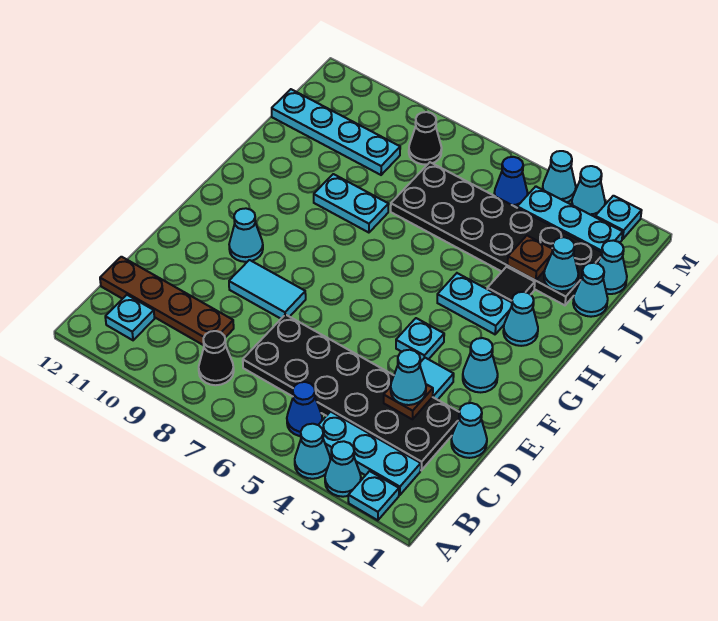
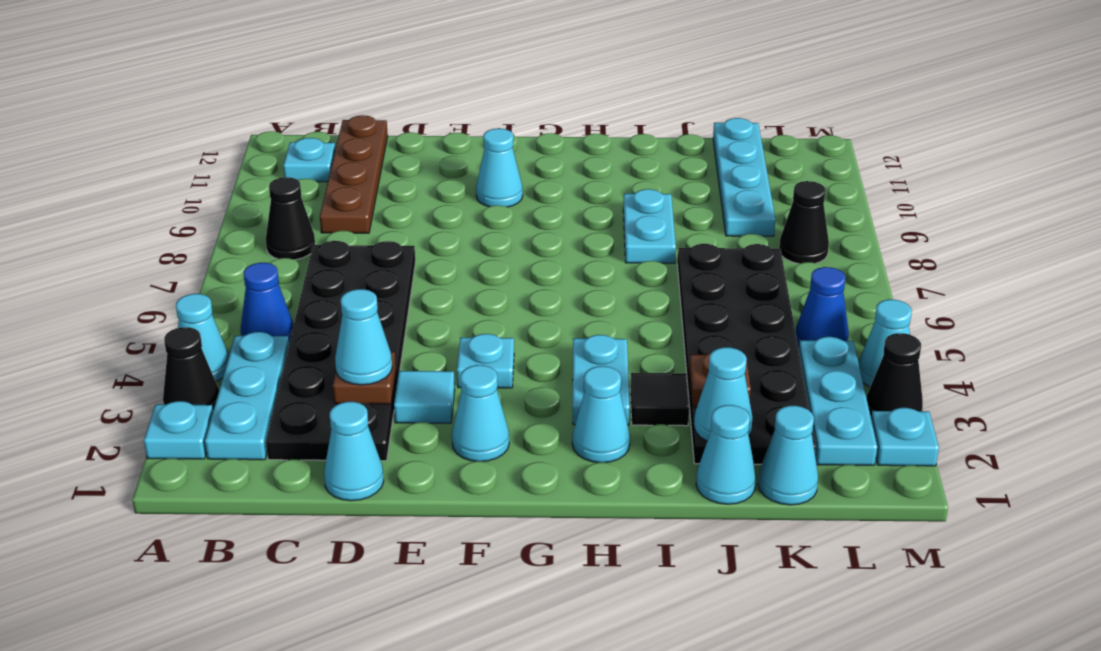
cyan 1x1 cone [325,441,361,497] -> black 1x1 cone [163,327,219,410]
cyan 1x2 tile [229,260,306,319] -> none
cyan 1x1 cone [572,166,605,217] -> black 1x1 cone [866,333,923,416]

